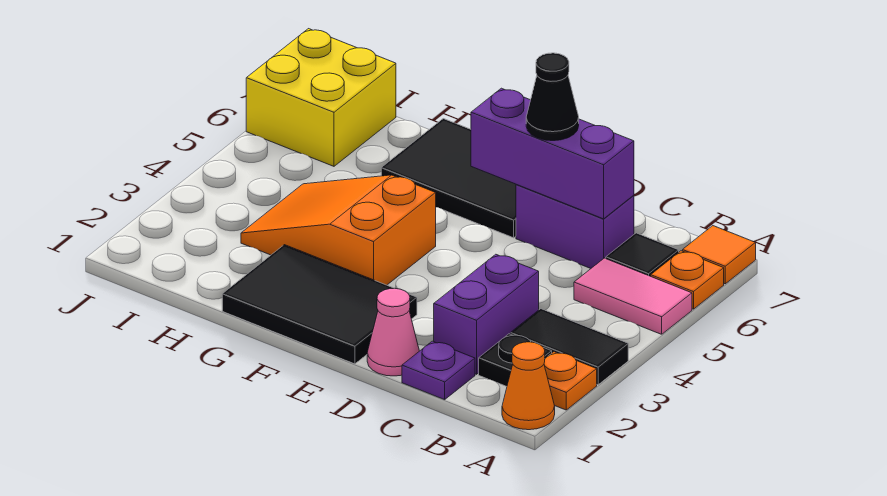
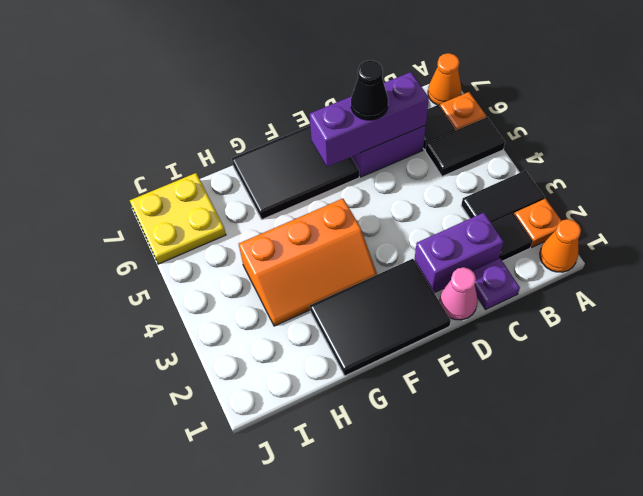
pink 1x2 tile [574,258,692,334] -> black 1x2 tile [425,117,505,177]
orange 1x1 tile [683,226,756,284] -> orange 1x1 cone [428,53,461,106]
black 1x1 plate [479,334,552,386] -> black 1x1 tile [492,213,532,261]
purple 1x2 brick [434,254,539,374] -> purple 1x2 brick turned to [414,213,504,293]
orange 2x3 slope [241,175,436,285] -> orange 2x3 slope turned to [239,199,377,326]
yellow 2x2 brick [246,29,396,166] -> yellow 2x2 plate [130,173,226,264]

